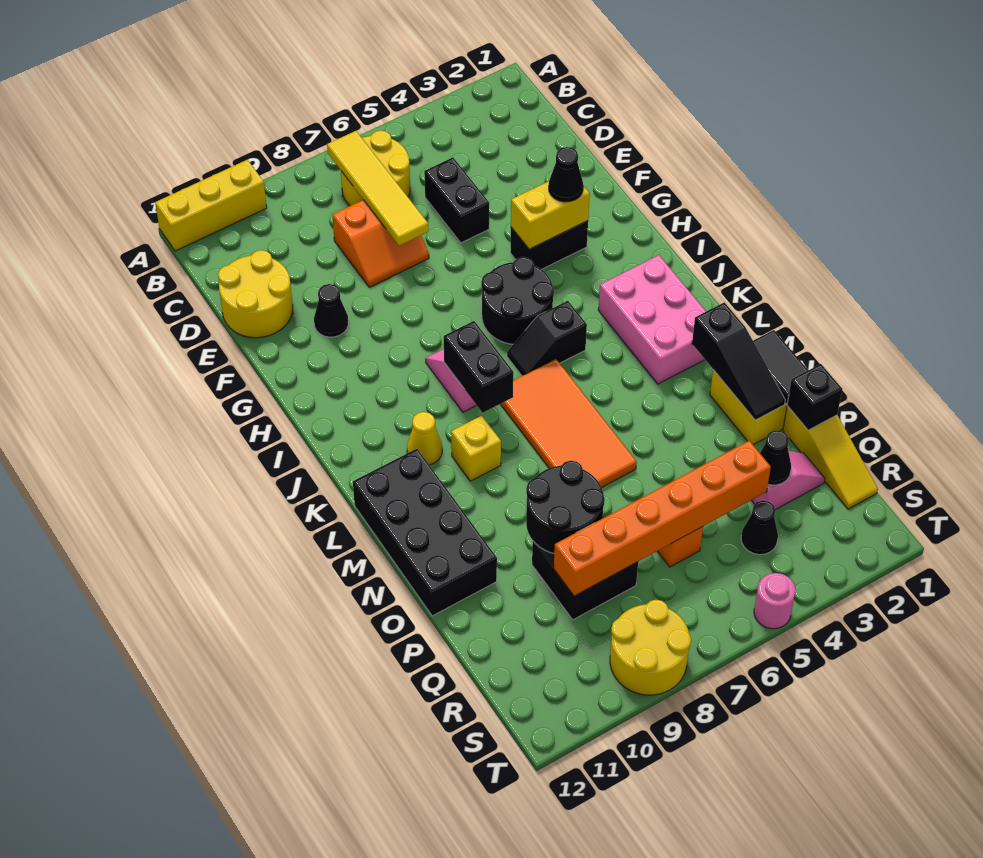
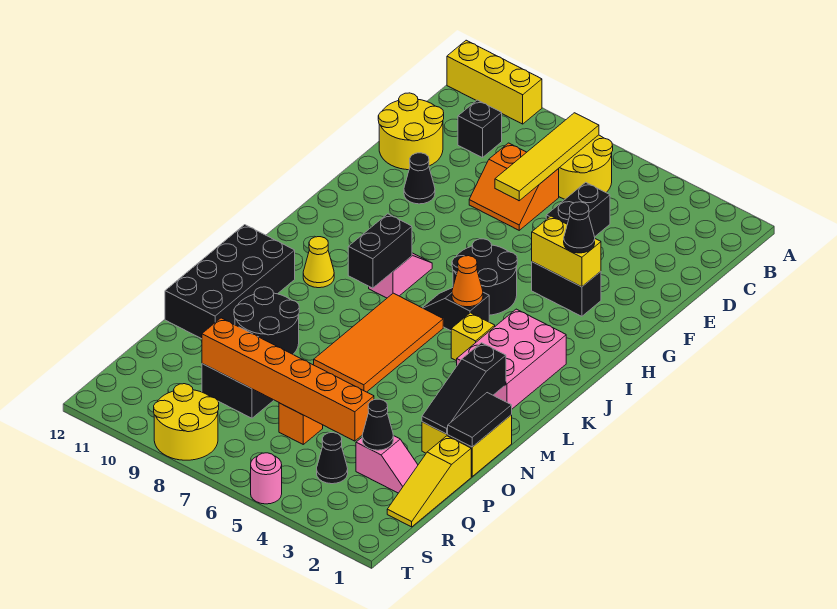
none -> orange 1x1 cone [452,256,483,307]
yellow 1x1 brick [451,416,501,481] -> yellow 1x1 brick moved to [451,313,495,361]
black 1x1 brick [787,364,842,430] -> black 1x1 brick moved to [458,100,502,158]

